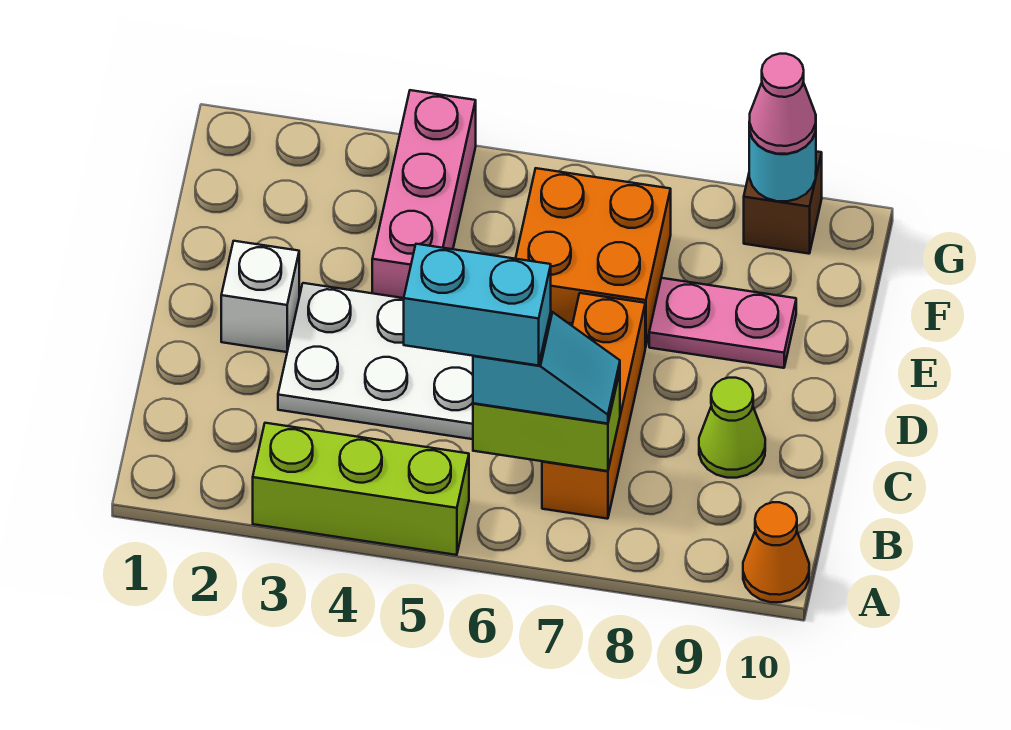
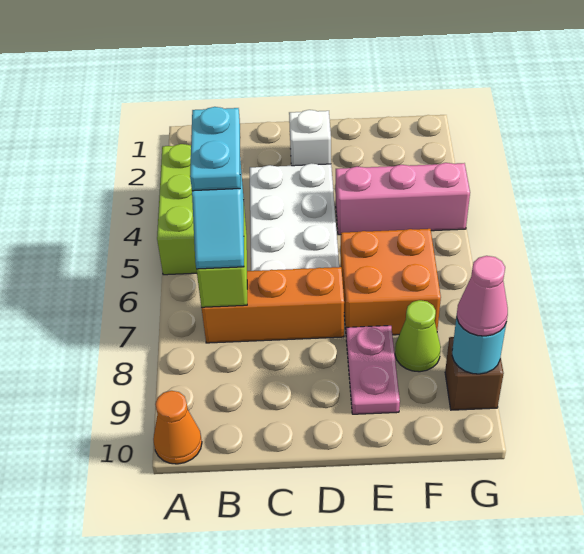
cyan 1x2 brick [404,244,551,366] -> cyan 1x2 plate [190,107,240,191]
lime 1x1 cone [699,378,765,478] -> lime 1x1 cone moved to [395,300,441,372]

